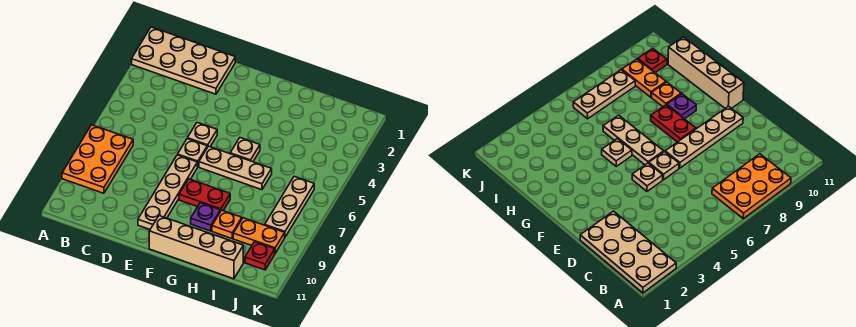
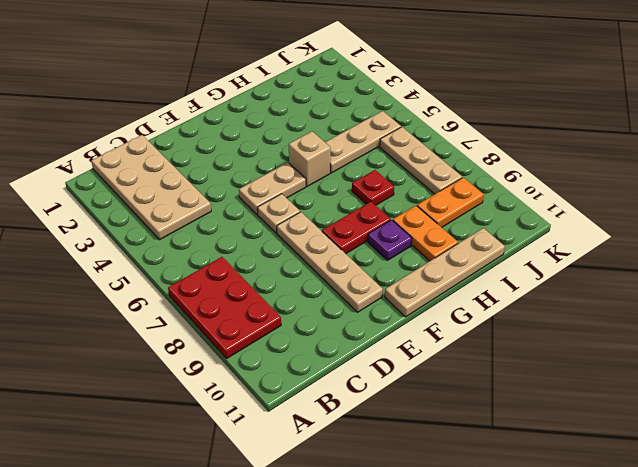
tan 2x4 plate [132,27,235,94] -> tan 2x4 plate turned to [91,135,211,240]
orange 2x3 plate [62,125,133,193] -> red 2x3 plate [168,257,281,358]
tan 1x1 plate [187,123,217,147] -> tan 1x2 plate [239,163,306,214]
tan 1x3 plate [199,146,272,190] -> tan 1x3 plate moved to [325,111,401,173]
tan 1x4 brick [149,216,243,279] -> tan 1x4 plate [385,228,505,317]
tan 1x1 plate [230,138,260,162] -> tan 1x1 brick [289,131,331,186]
orange 1x1 plate [212,210,242,238] -> orange 1x2 plate [393,206,458,261]
red 1x1 plate [245,242,275,270] -> red 1x1 plate moved to [352,170,394,205]

